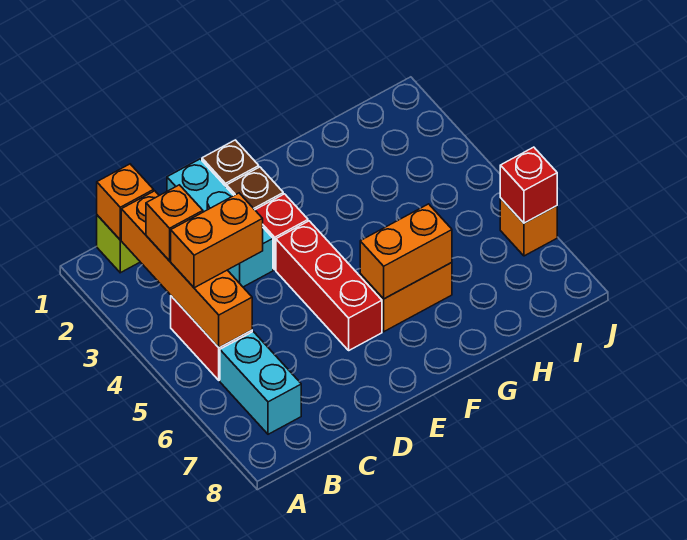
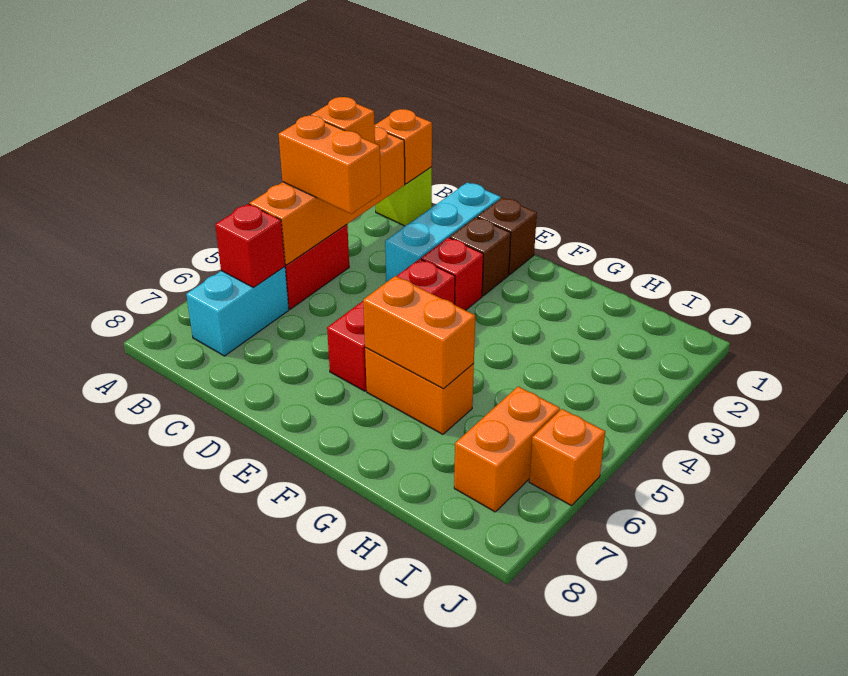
none -> orange 1x2 brick [454,386,560,512]
red 1x1 brick [500,147,557,223] -> red 1x1 brick moved to [215,204,285,287]

